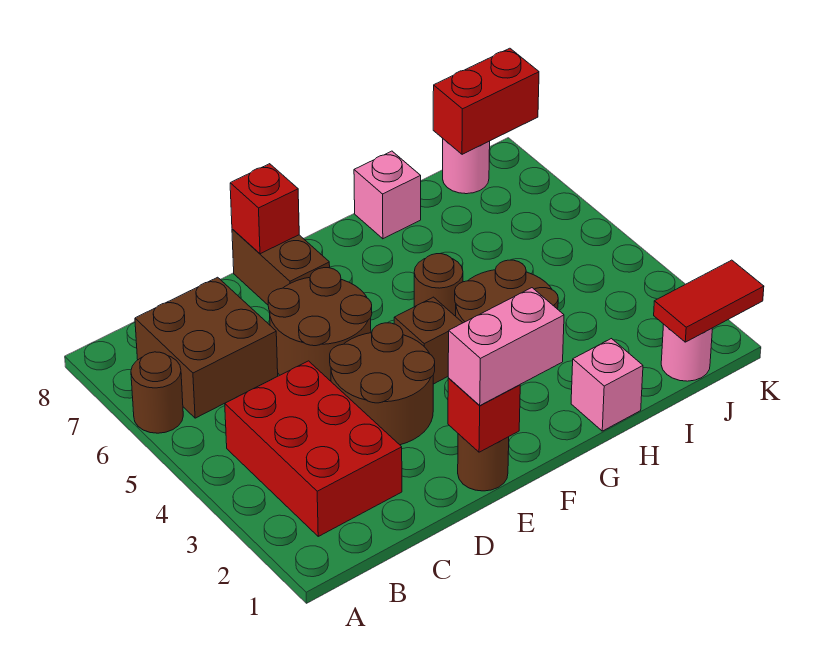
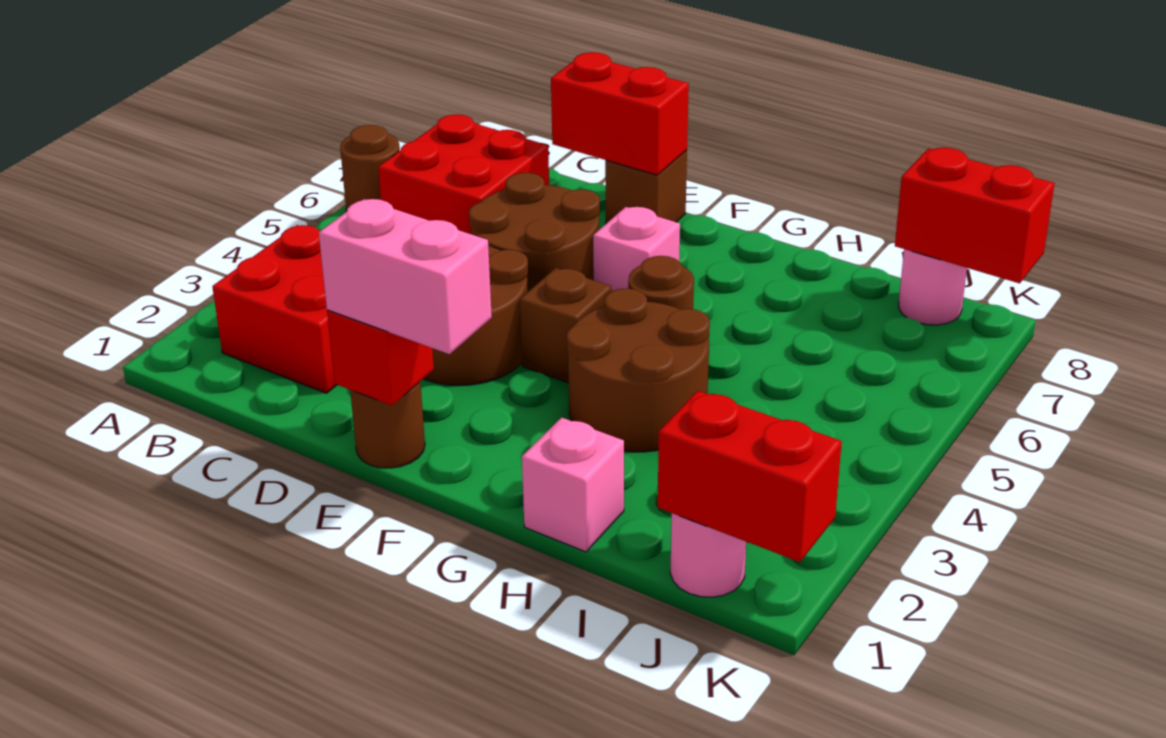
red 2x3 brick [225,361,402,536] -> red 2x2 brick [212,225,337,393]
brown 2x2 brick [135,277,278,418] -> red 2x2 brick [378,115,549,234]
brown 1x2 brick [232,229,330,305] -> brown 1x1 brick [605,150,687,224]
red 1x1 brick [230,164,299,254] -> red 1x2 brick [551,52,689,175]
pink 1x1 brick [354,151,421,239] -> pink 1x1 brick moved to [593,207,680,291]
red 1x2 tile [654,260,764,342] -> red 1x2 brick [658,391,842,562]

